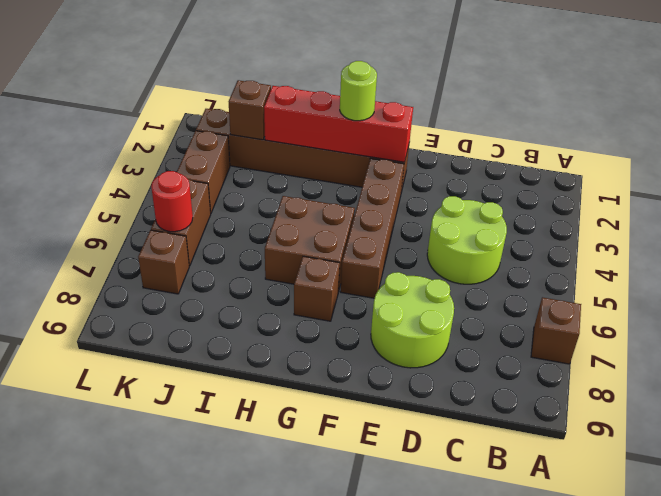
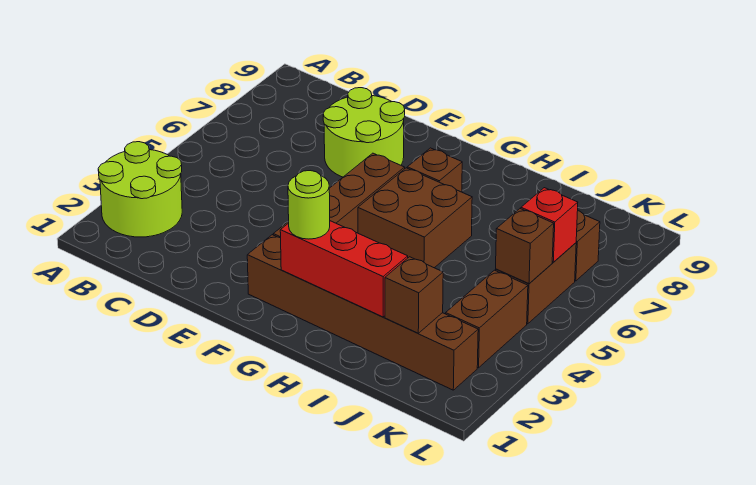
brown 1x1 brick [531,297,581,364] -> brown 1x1 brick moved to [496,209,554,284]
lime 2x2 round brick [427,196,507,284] -> lime 2x2 round brick moved to [98,142,182,237]
red 1x4 brick [264,86,413,162] -> red 1x3 brick [280,221,408,317]
red 1x1 round brick [151,171,193,232] -> red 1x1 brick [521,188,578,262]

